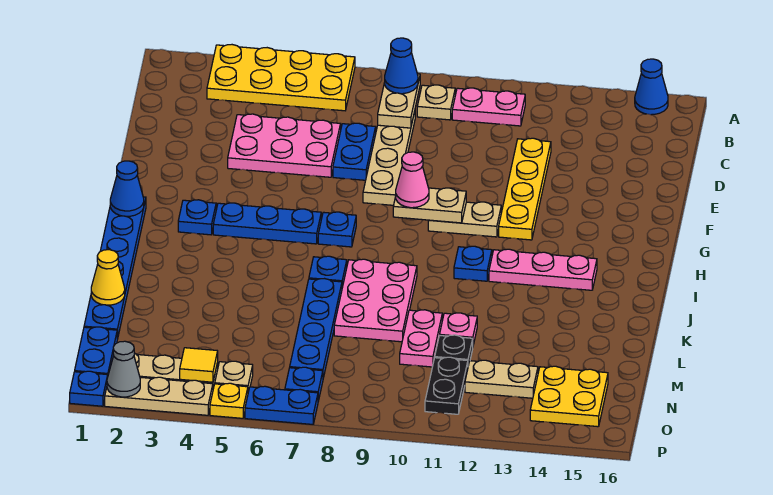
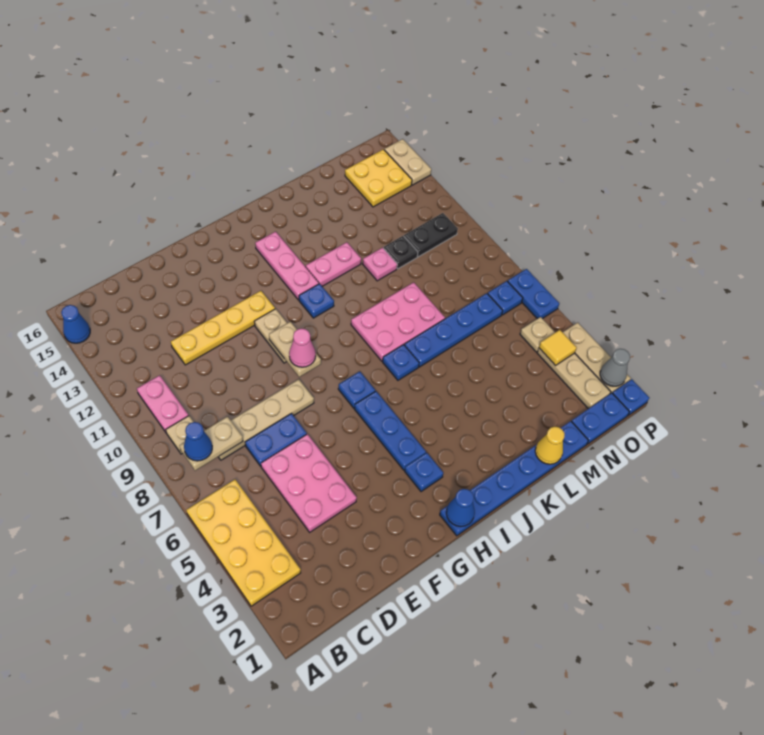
pink 1x2 plate [400,310,442,367] -> pink 1x2 plate moved to [306,242,361,286]
tan 1x2 plate [465,360,538,398] -> tan 1x2 plate moved to [384,139,431,185]
yellow 1x1 plate [210,383,248,418] -> none

